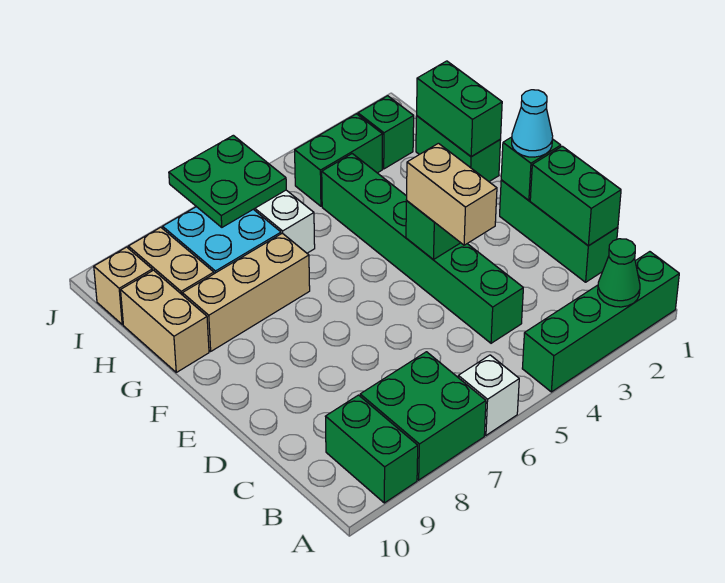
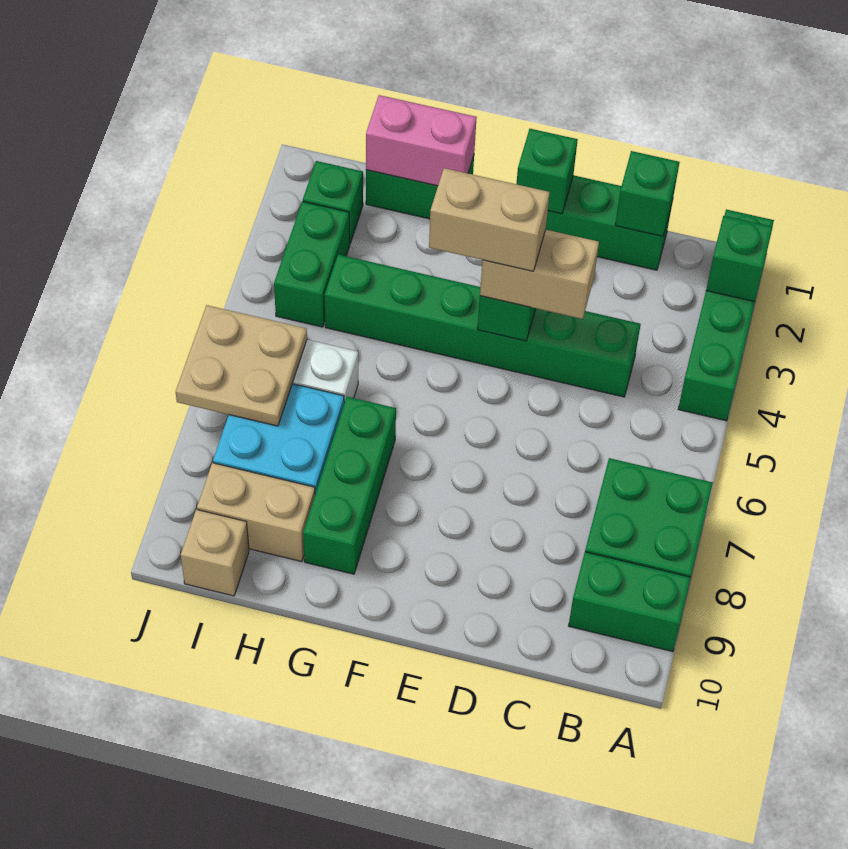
green 1x1 cone [598,239,640,307] -> green 1x1 brick [706,216,773,302]
white 1x1 brick [458,355,519,435] -> none
green 1x2 brick [530,146,621,246] -> green 1x1 brick [615,151,680,236]
cyan 1x1 cone [512,90,553,157] -> none
green 1x2 brick [417,61,502,157] -> pink 1x2 brick [366,95,477,186]
tan 1x3 brick [182,233,310,351] -> green 1x3 brick [303,397,396,574]
tan 1x2 brick [121,270,209,372] -> tan 1x2 brick moved to [429,168,550,271]
green 2x2 plate [169,135,286,227] -> tan 2x2 plate [176,305,307,426]

